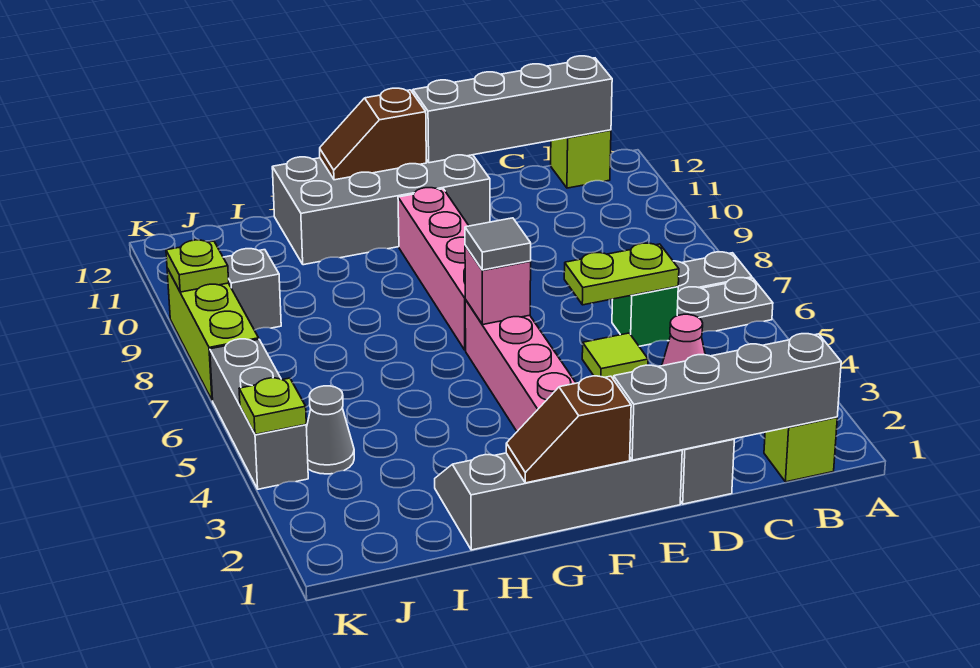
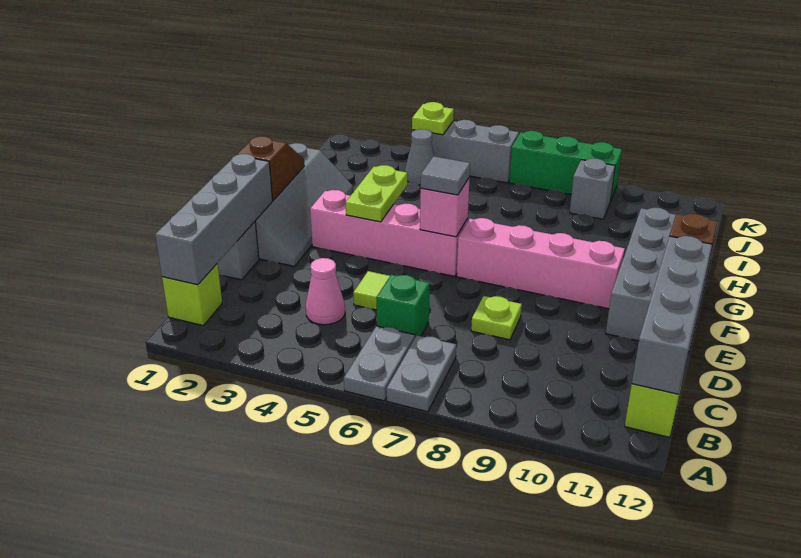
lime 1x2 plate [564,243,679,305] -> lime 1x2 plate moved to [346,165,407,222]
lime 1x3 brick [167,268,259,401] -> green 1x3 brick [509,131,622,199]
lime 1x1 plate [166,240,229,292] -> lime 1x1 plate moved to [471,296,522,340]

